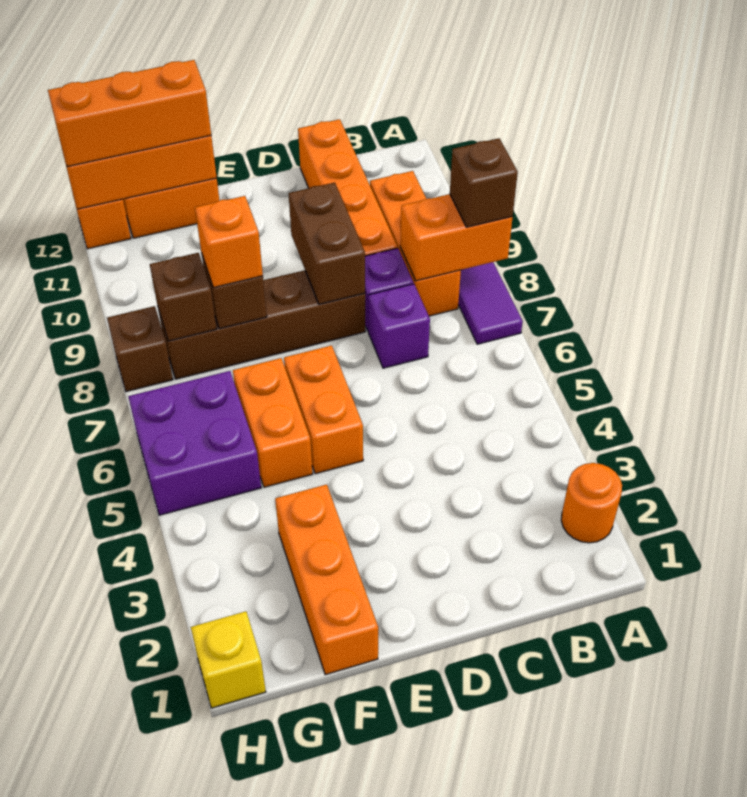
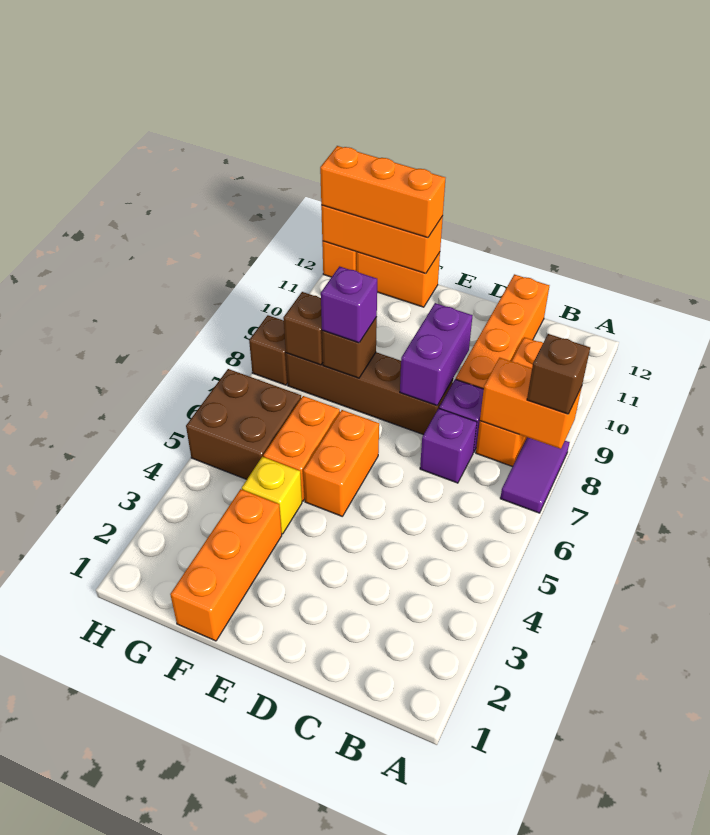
orange 1x1 round brick [561,463,622,543] -> none
brown 1x2 brick [289,183,365,304] -> purple 1x2 brick [400,303,473,406]
orange 1x1 brick [195,196,263,288] -> purple 1x1 brick [321,266,377,343]
purple 2x2 brick [128,371,261,515] -> brown 2x2 brick [186,369,301,479]
yellow 1x1 brick [191,611,266,708] -> yellow 1x1 brick moved to [242,457,302,534]

